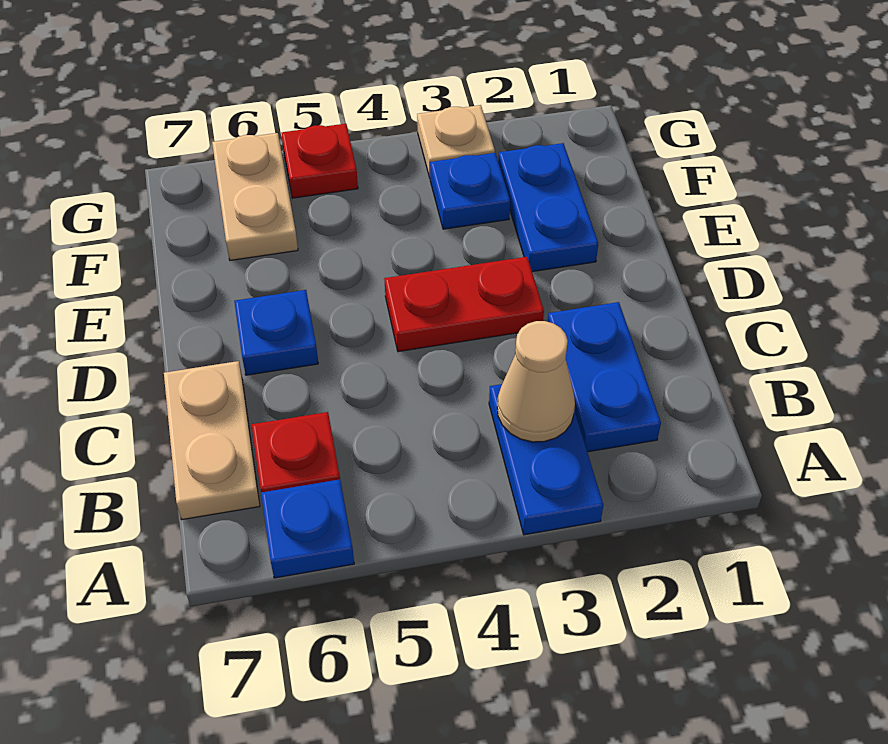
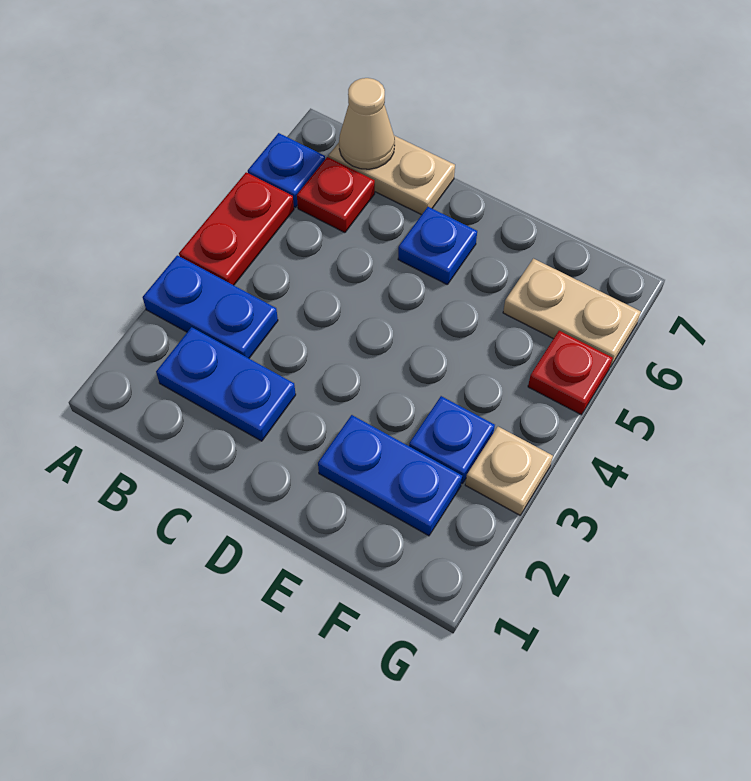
tan 1x1 cone [497,321,575,442] -> tan 1x1 cone moved to [339,78,395,169]
red 1x2 plate [384,257,544,352] -> red 1x2 plate moved to [179,172,294,285]

